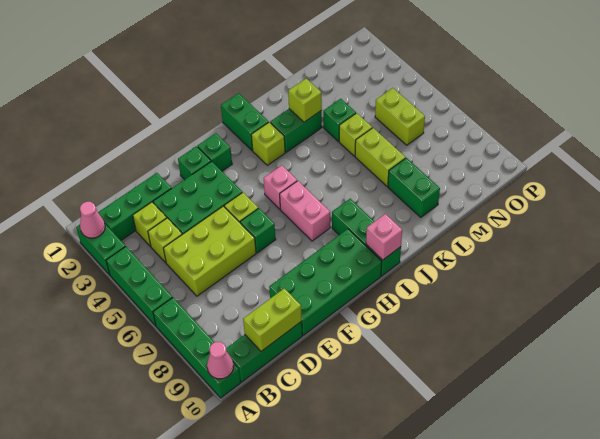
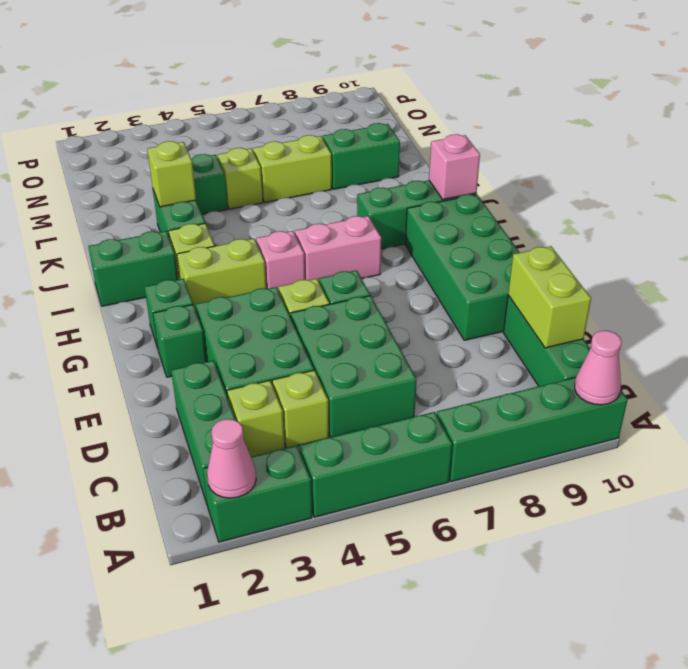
lime 2x3 brick [163,206,256,296] -> green 2x3 brick [291,296,417,437]
lime 1x2 brick [375,88,425,145] -> lime 1x2 brick moved to [177,239,266,310]

